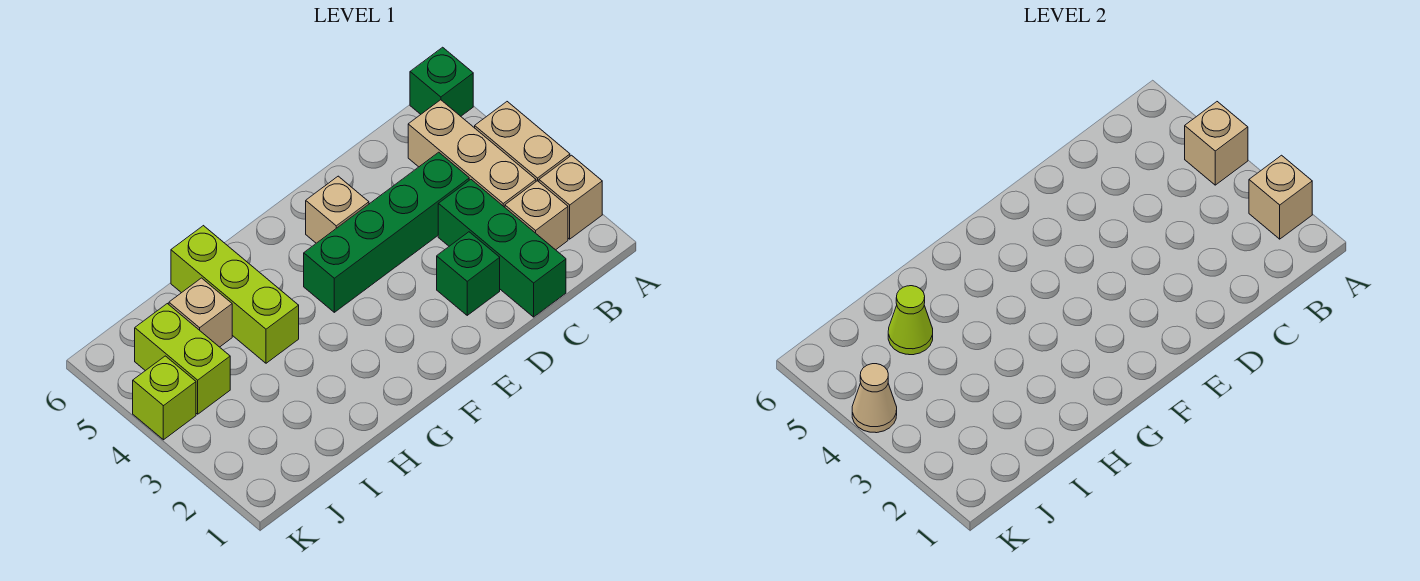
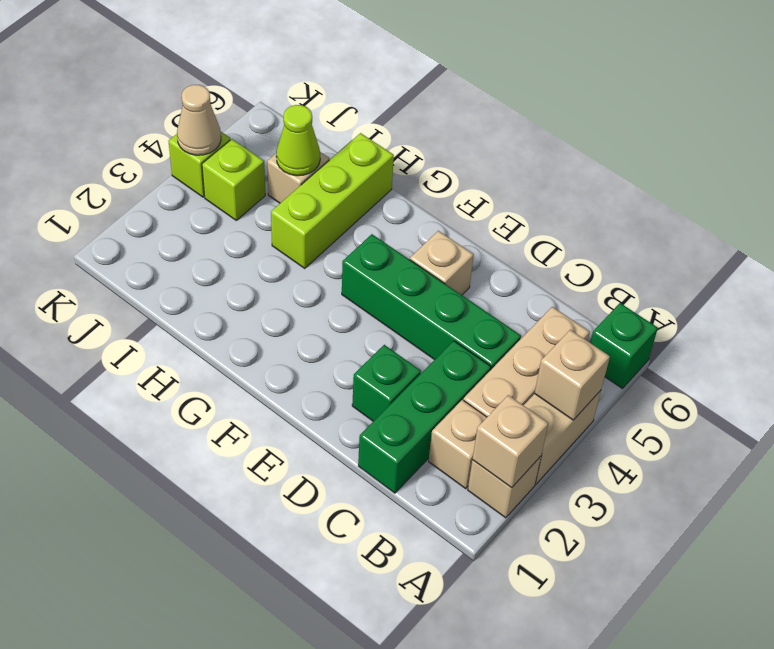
lime 1x2 brick [135,304,230,414] -> lime 1x1 brick [202,139,265,220]

